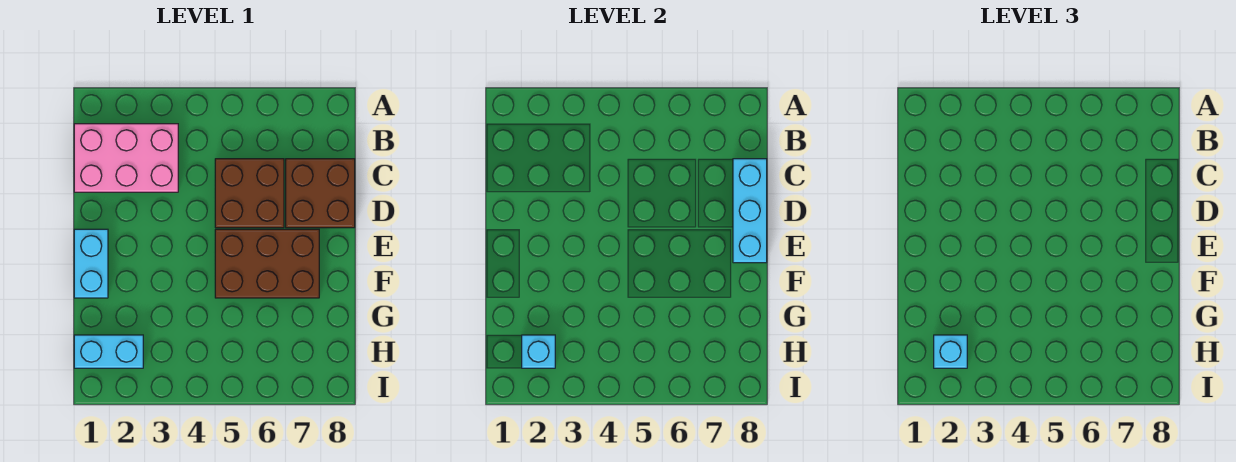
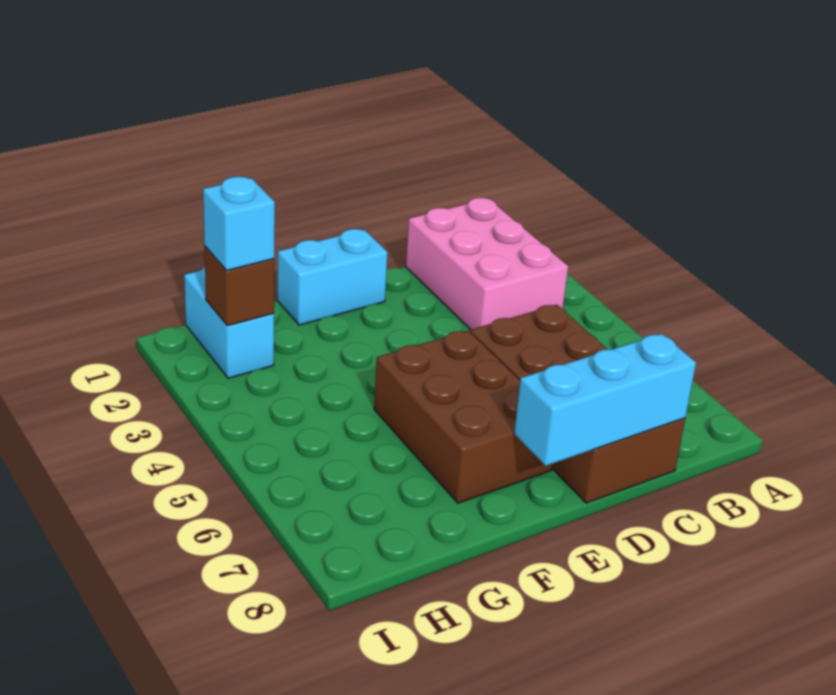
cyan 1x1 brick [522,335,555,368] -> brown 1x1 brick [205,247,274,326]

